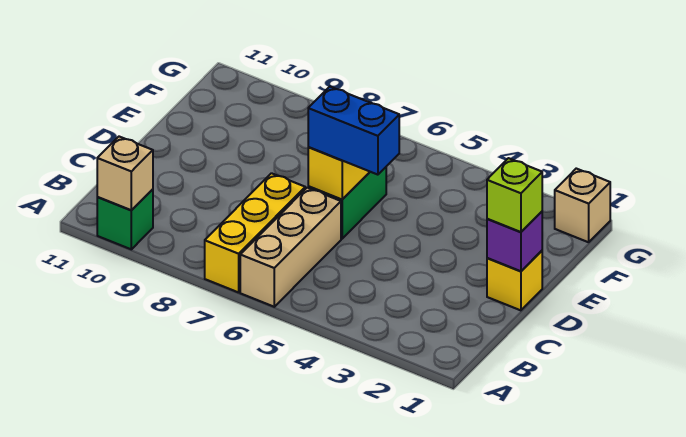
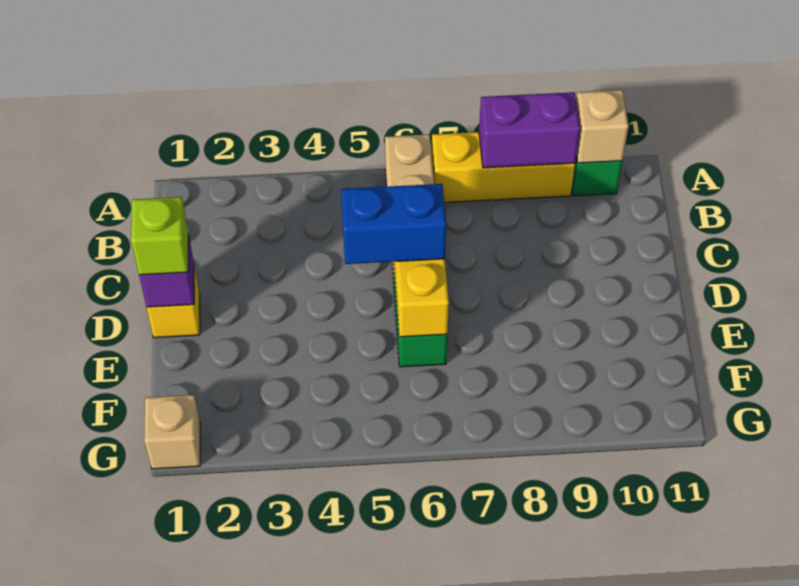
yellow 1x3 brick [205,173,305,292] -> yellow 1x3 brick turned to [431,132,575,202]
none -> purple 1x2 brick [479,92,580,168]

